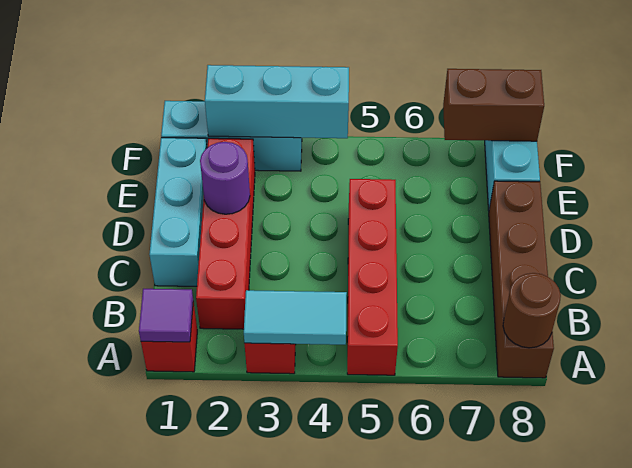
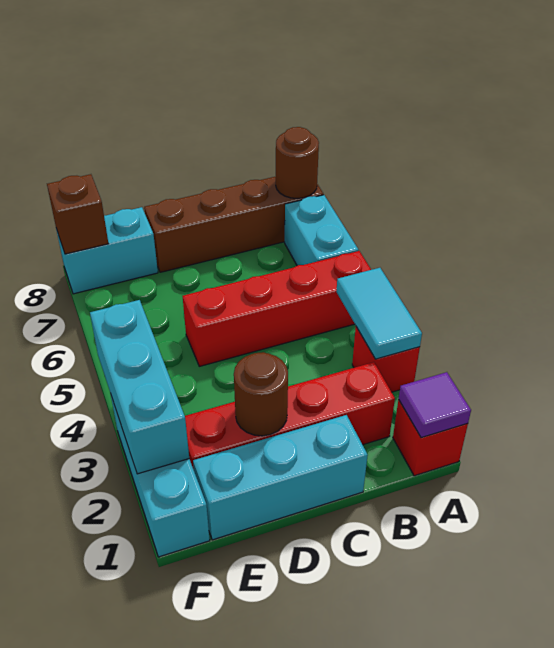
none -> cyan 1x2 brick [285,195,358,266]
purple 1x1 round brick [200,142,250,214] -> brown 1x1 round brick [234,352,288,436]
brown 1x2 brick [443,69,544,141] -> brown 1x1 brick [47,174,108,254]

